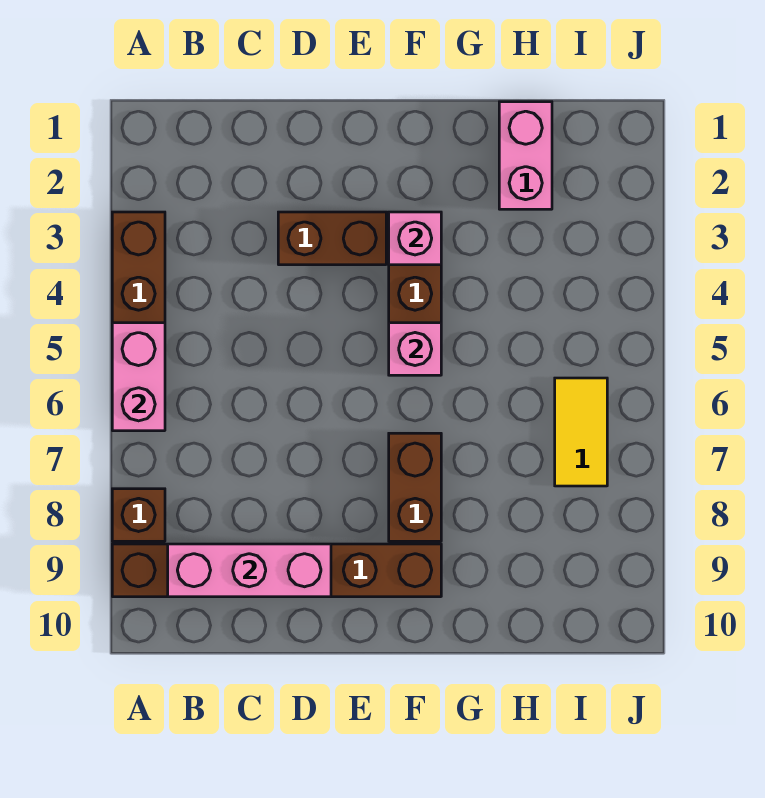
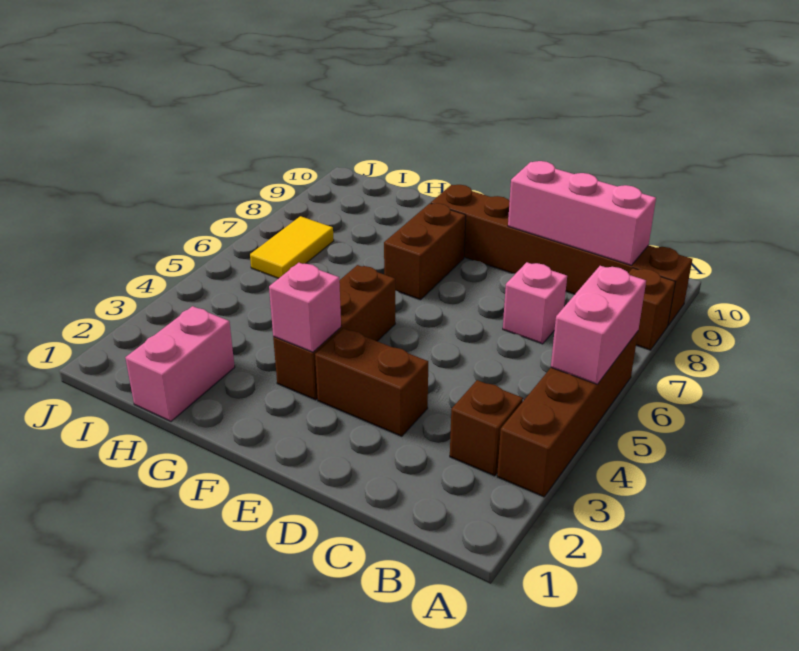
none -> brown 1x1 brick [450,380,523,476]
pink 1x1 brick [389,323,441,375] -> pink 1x1 brick moved to [503,262,567,344]

